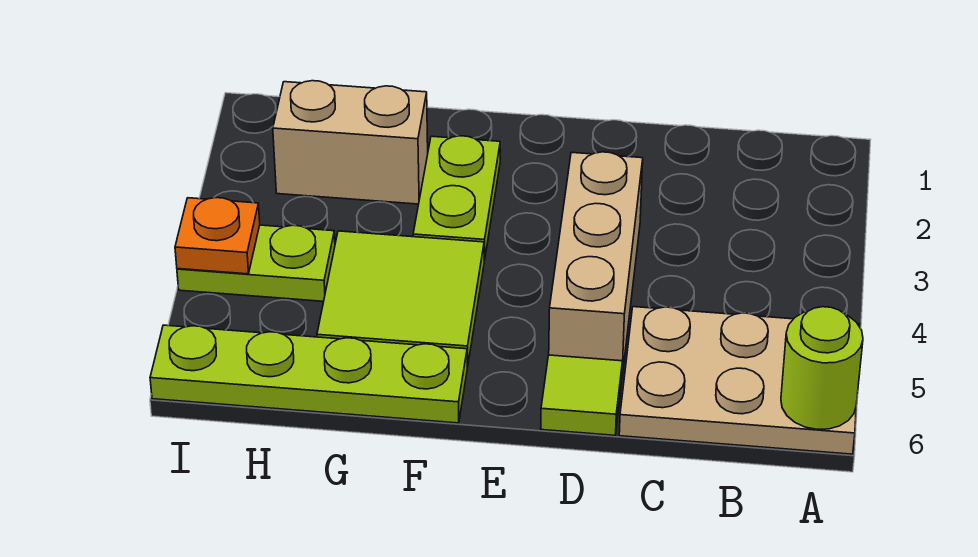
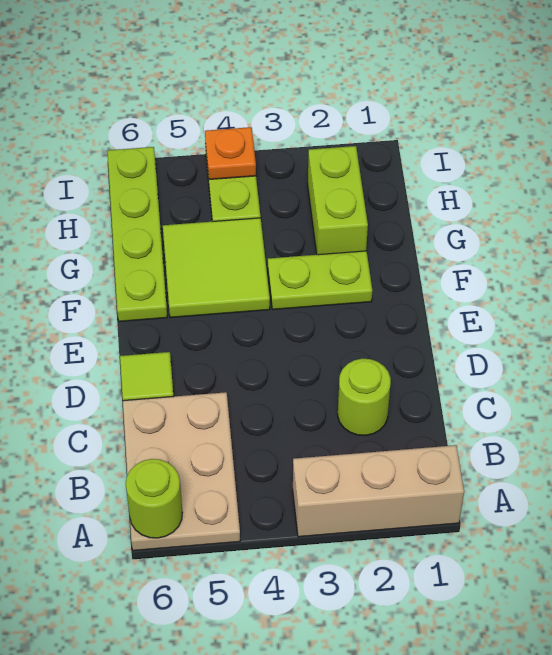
none -> lime 1x1 round brick [338,359,391,435]
tan 1x3 brick [549,152,643,375] -> tan 1x3 brick moved to [293,445,464,537]
tan 1x2 brick [273,81,428,204] -> lime 1x2 brick [308,146,368,255]

